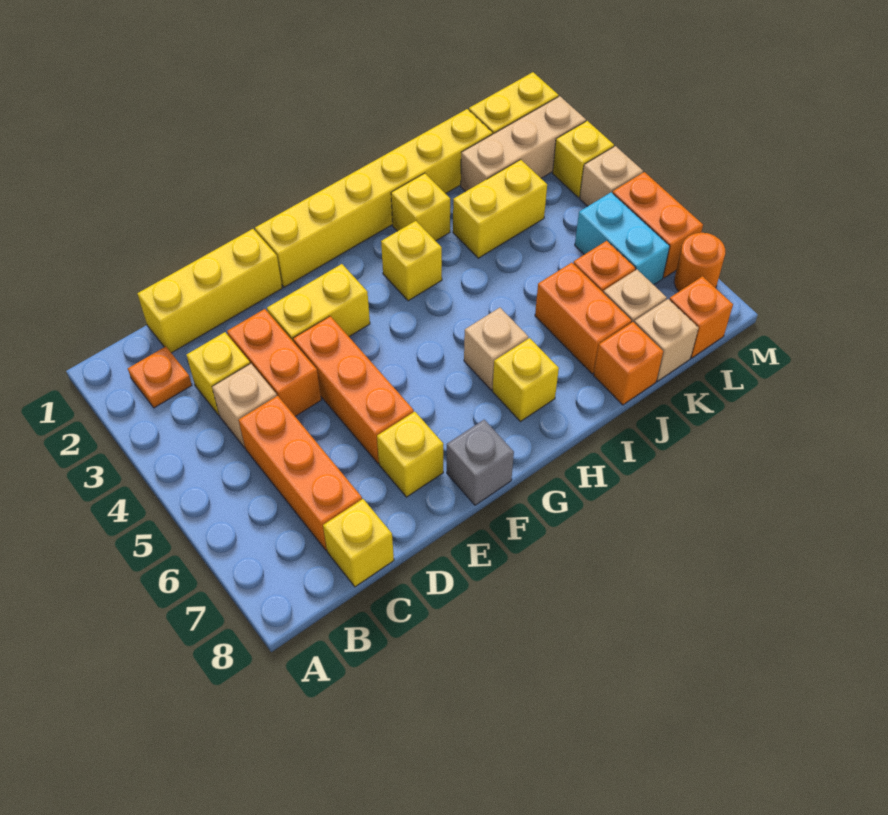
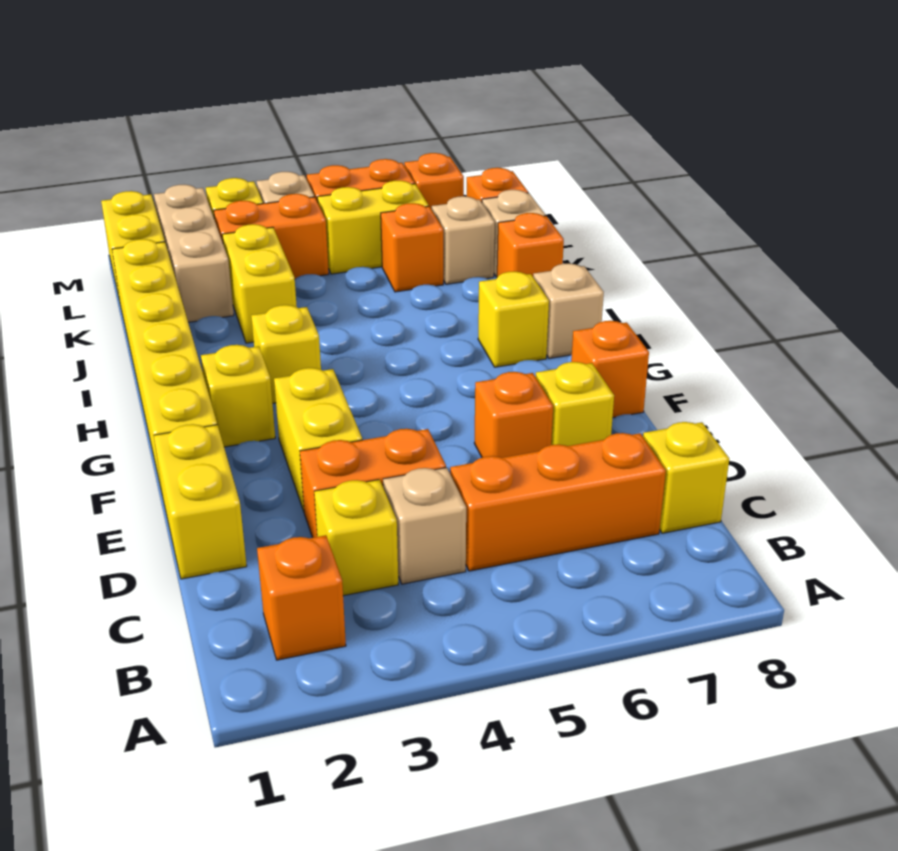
orange 1x1 plate [128,347,192,408] -> orange 1x1 brick [257,535,346,660]
yellow 1x3 brick [137,229,282,353] -> yellow 1x2 brick [154,424,247,579]
orange 1x3 brick [293,316,414,463] -> orange 1x1 brick [474,372,553,458]
grey 1x1 brick [447,420,514,505] -> orange 1x1 brick [571,321,649,418]
tan 1x1 brick [464,308,528,390] -> tan 1x1 brick moved to [533,263,604,359]
yellow 1x1 brick [391,173,450,241] -> yellow 1x1 brick moved to [201,345,275,447]
orange 1x2 brick [535,263,631,374] -> orange 1x2 brick moved to [214,194,329,279]
cyan 1x2 brick [575,192,670,285] -> yellow 1x2 brick [317,181,429,274]
orange 1x1 round brick [674,233,725,291] -> orange 1x1 brick [404,153,464,210]

